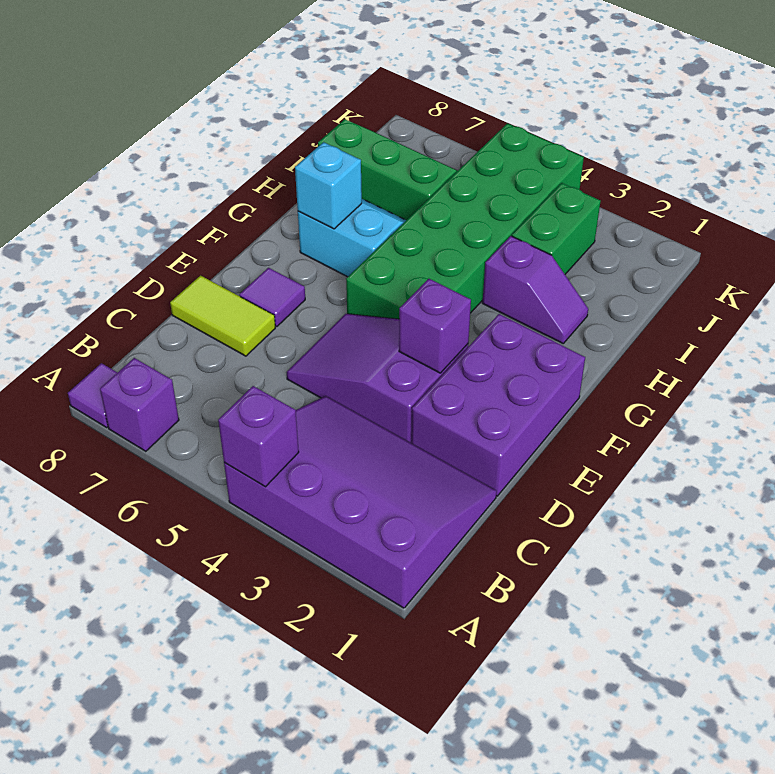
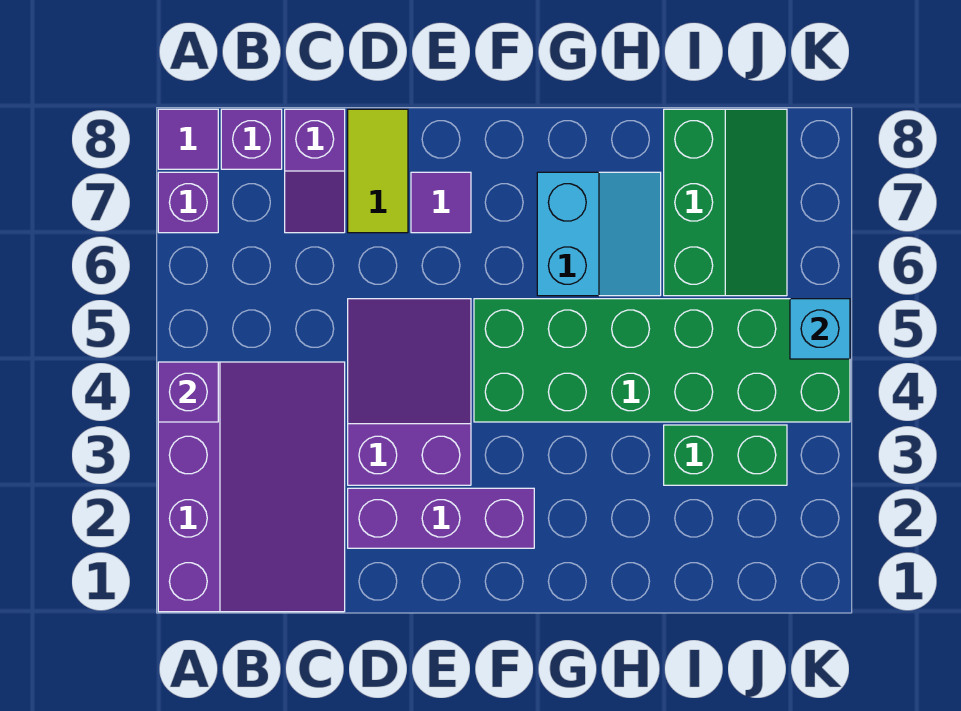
purple 2x3 brick [411,314,585,496] -> purple 1x3 brick [348,488,534,548]
purple 1x1 brick [399,279,471,373] -> purple 1x1 brick moved to [221,109,282,169]
cyan 1x1 brick [295,142,362,229] -> cyan 1x1 brick moved to [790,299,850,359]
purple 1x2 slope [483,236,588,343] -> purple 1x2 slope moved to [285,109,345,233]

